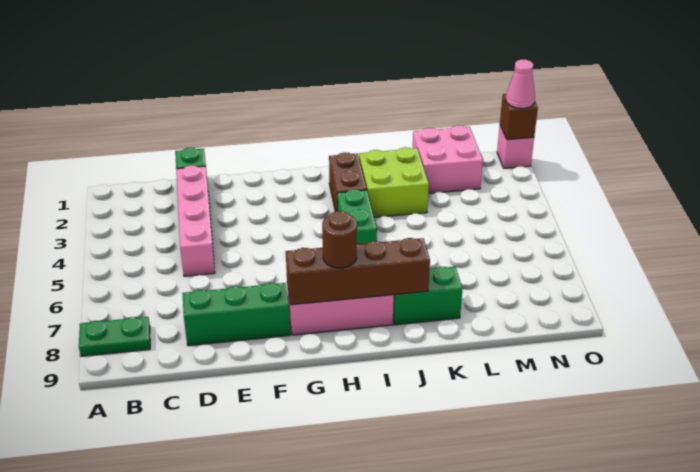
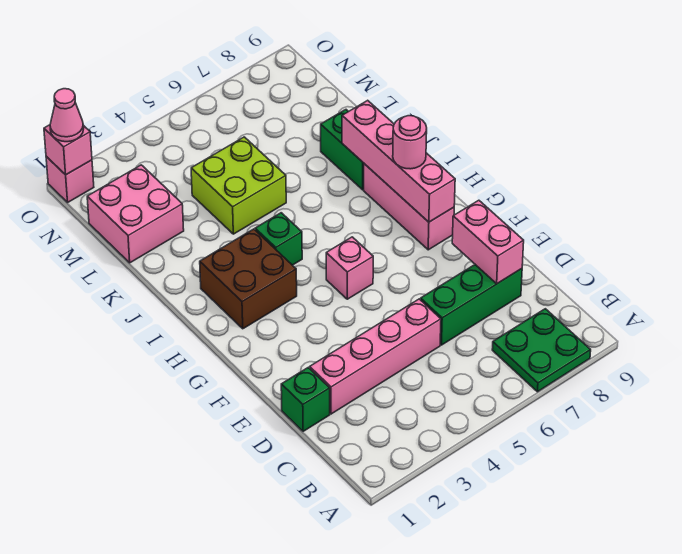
green 1x2 plate [79,317,150,356] -> green 2x2 plate [492,309,591,392]
green 1x3 brick [182,283,290,346] -> green 1x3 brick turned to [421,265,522,345]
none -> pink 1x2 brick [452,200,524,284]
none -> pink 1x1 brick [326,237,373,299]
brown 1x4 brick [286,238,430,305] -> pink 1x4 brick [342,100,455,222]
brown 1x1 round brick [322,211,357,268] -> pink 1x1 round brick [393,116,427,169]
brown 1x2 brick [329,152,367,212] -> brown 2x2 brick [200,229,297,329]
green 1x2 brick [337,189,377,244] -> green 1x1 brick [255,213,302,265]
lime 2x2 brick [359,147,429,217] -> lime 2x2 brick moved to [191,137,286,234]
brown 1x1 brick [500,94,538,140] -> pink 1x1 brick [44,125,92,175]

